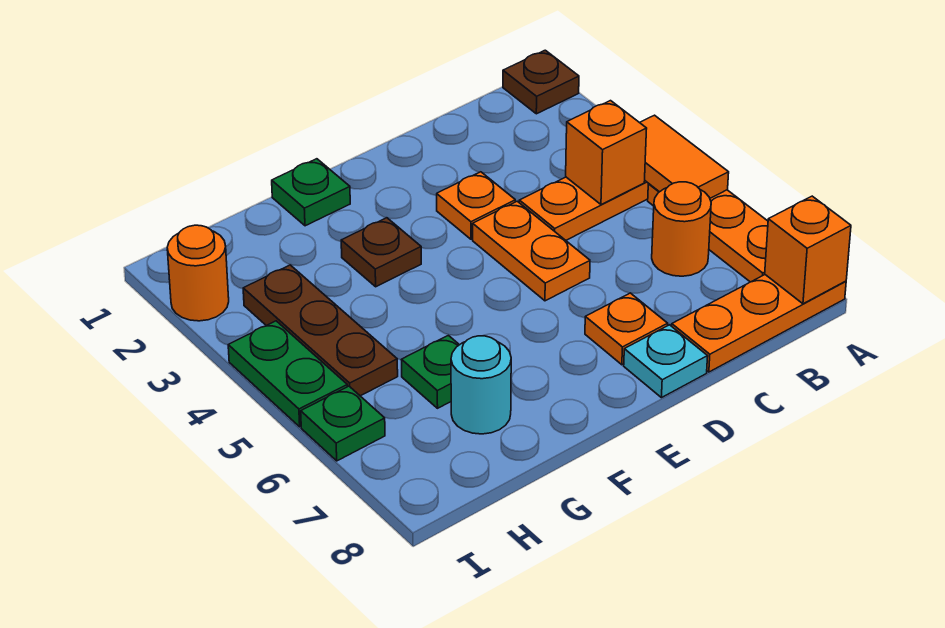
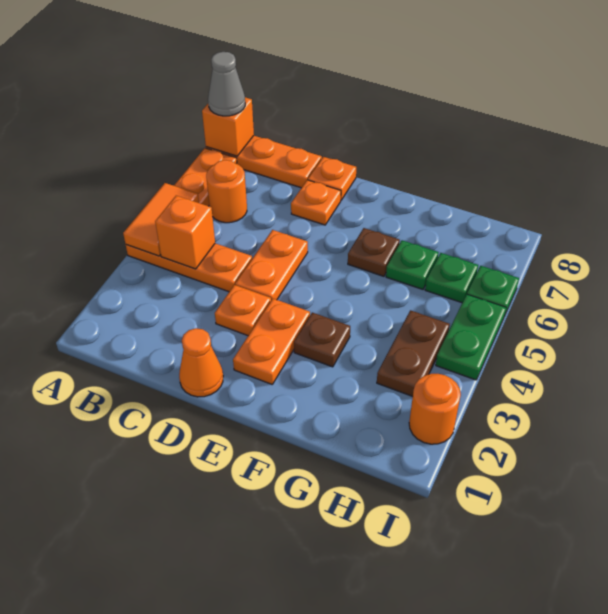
brown 1x1 plate [503,50,579,114] -> brown 1x1 plate moved to [348,228,400,276]
none -> grey 1x1 cone [208,52,245,116]
none -> orange 1x1 cone [179,328,223,397]
cyan 1x1 plate [624,325,708,398] -> orange 1x1 plate [308,157,356,200]
none -> orange 1x2 plate [233,299,310,384]
green 1x1 plate [272,159,350,226] -> green 1x1 plate moved to [425,253,478,303]
cyan 1x1 round brick [451,336,511,434] -> none
brown 1x3 plate [243,265,398,396] -> brown 1x2 plate [377,310,450,397]

